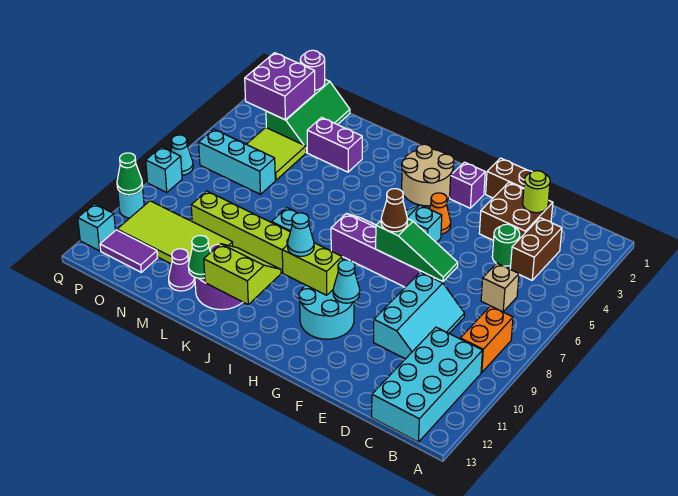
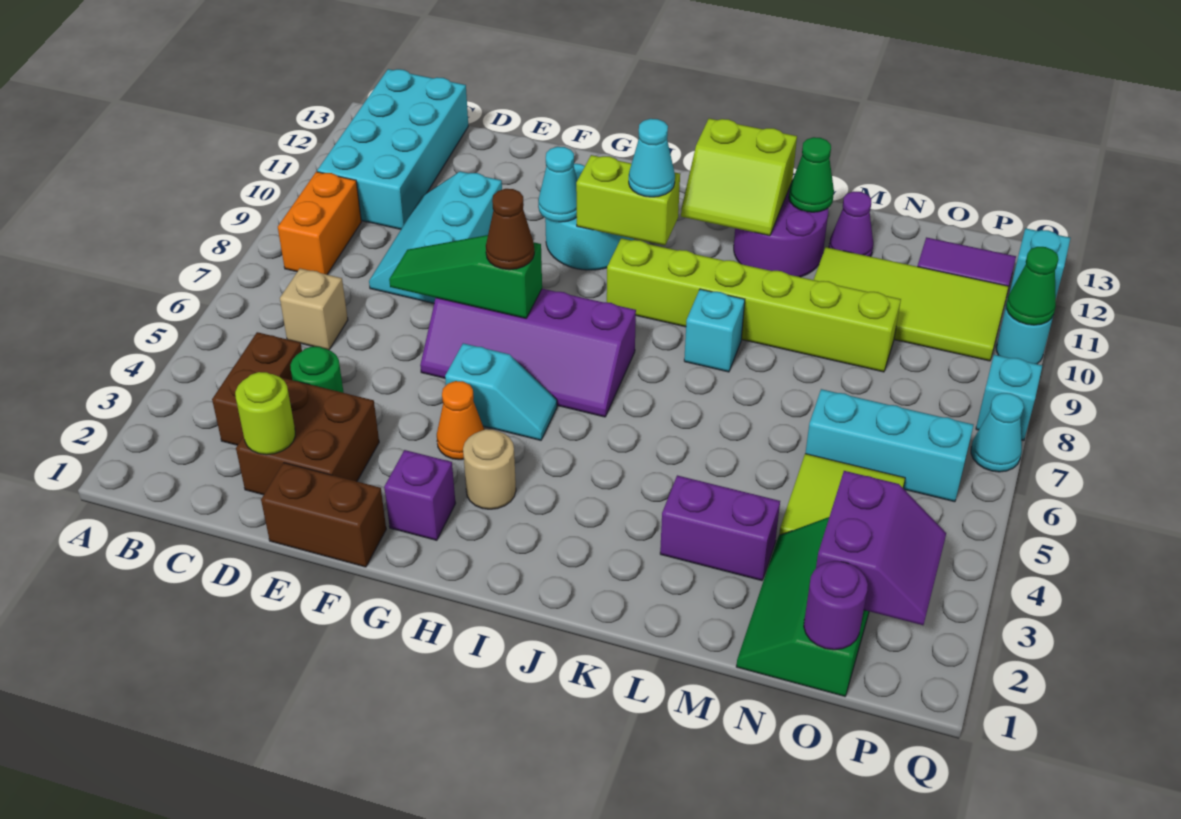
tan 2x2 round brick [402,144,454,206] -> tan 1x1 round brick [463,429,516,509]
purple 2x2 brick [245,53,315,120] -> purple 2x2 slope [816,471,946,625]

